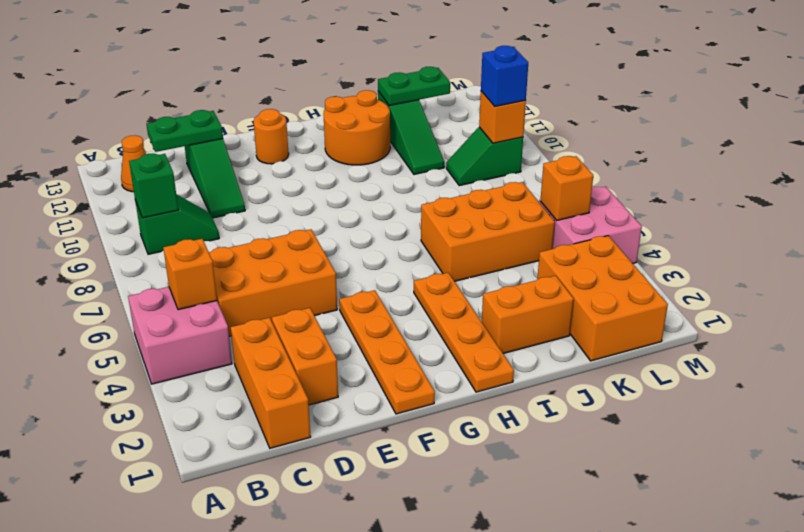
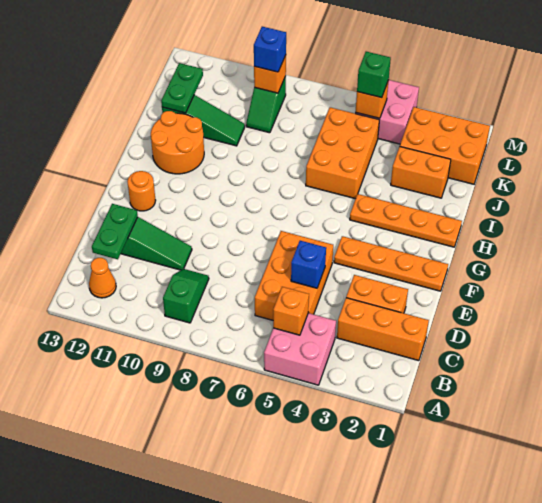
green 1x1 brick [129,153,178,218] -> green 1x1 brick moved to [357,52,391,98]
none -> blue 1x1 brick [291,241,326,288]
orange 1x2 brick [482,276,574,353] -> orange 1x2 brick turned to [391,146,451,198]

